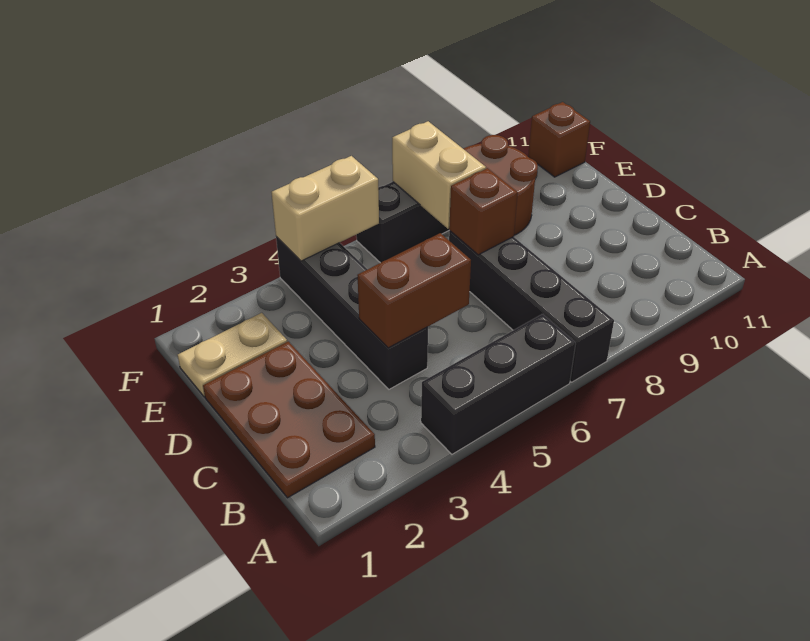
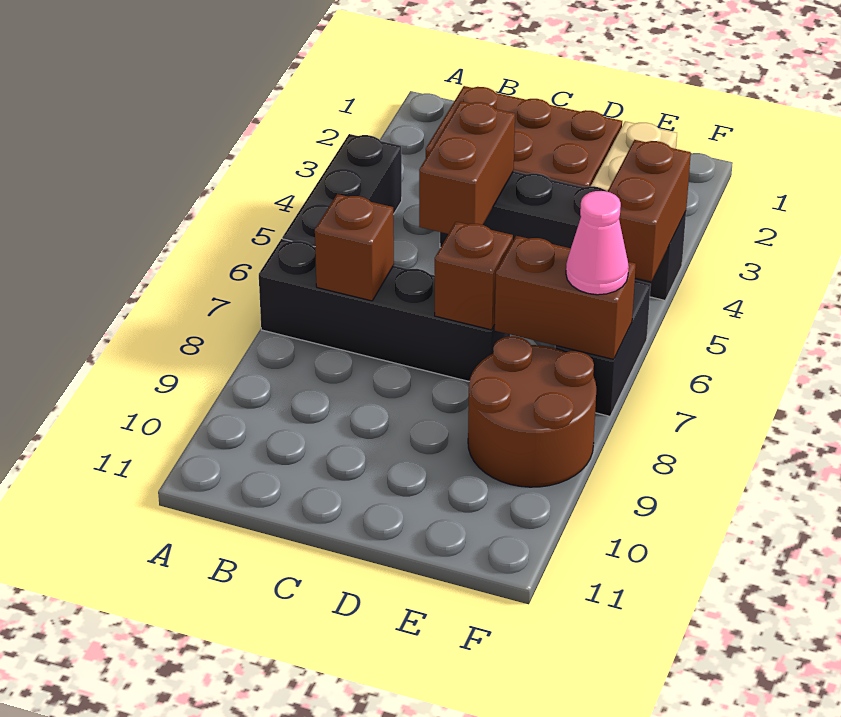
tan 1x2 brick [392,121,486,229] -> brown 1x2 brick [494,236,636,359]
tan 1x2 brick [271,156,379,261] -> brown 1x2 brick [607,140,691,281]
none -> pink 1x1 cone [566,191,629,295]
brown 1x1 brick [528,102,590,177] -> brown 1x1 brick moved to [315,194,394,301]

